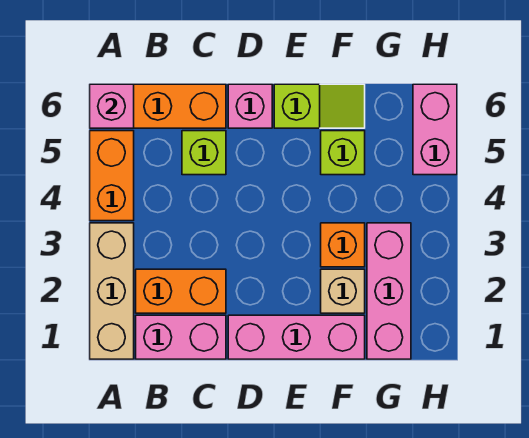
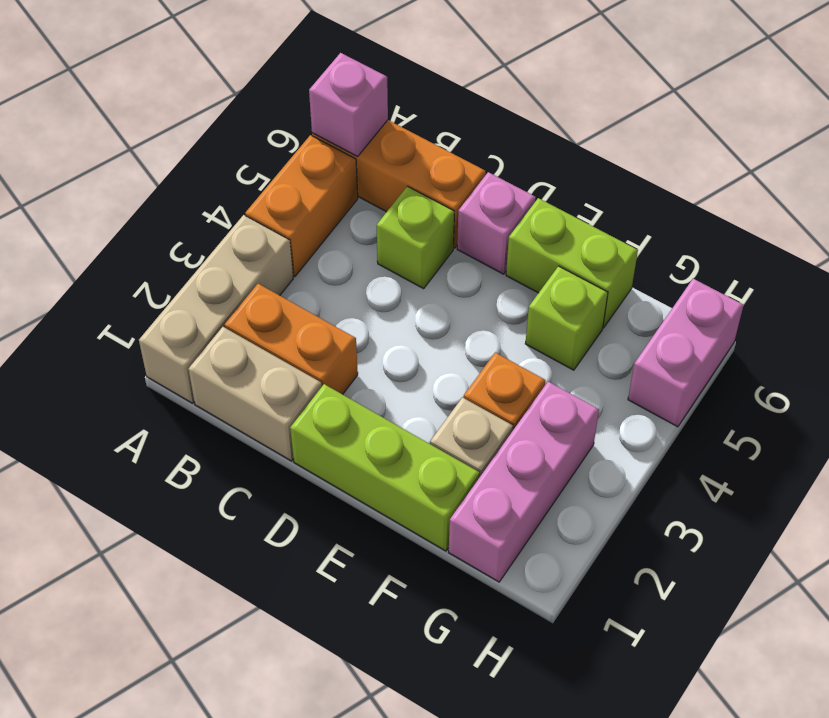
pink 1x2 brick [136,315,226,359] -> tan 1x2 brick [189,327,322,461]
pink 1x3 brick [228,315,365,359] -> lime 1x3 brick [290,384,480,551]
lime 1x2 slope [274,84,365,128] -> lime 1x2 brick [506,198,638,328]

